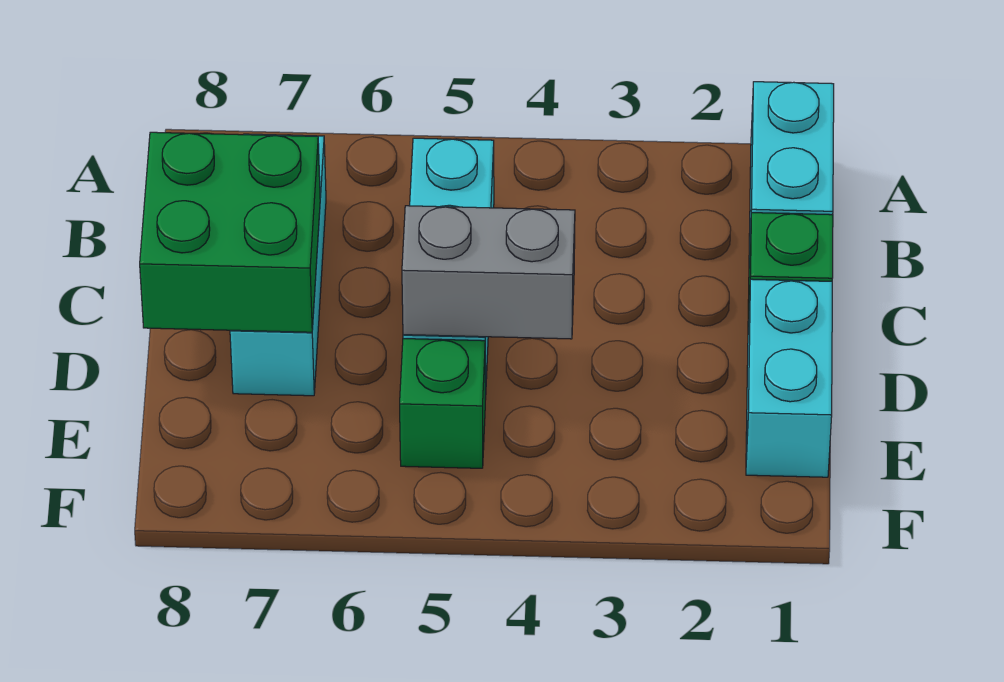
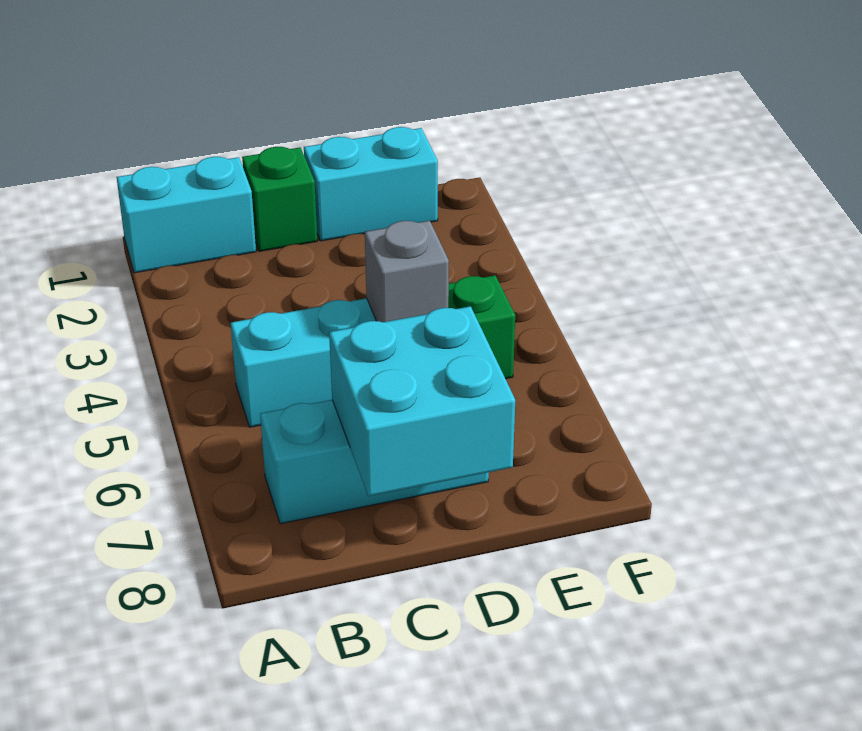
green 2x2 brick [140,132,320,332] -> cyan 2x2 brick [329,306,515,496]
grey 1x2 brick [402,206,575,339] -> grey 1x1 brick [365,221,449,322]

